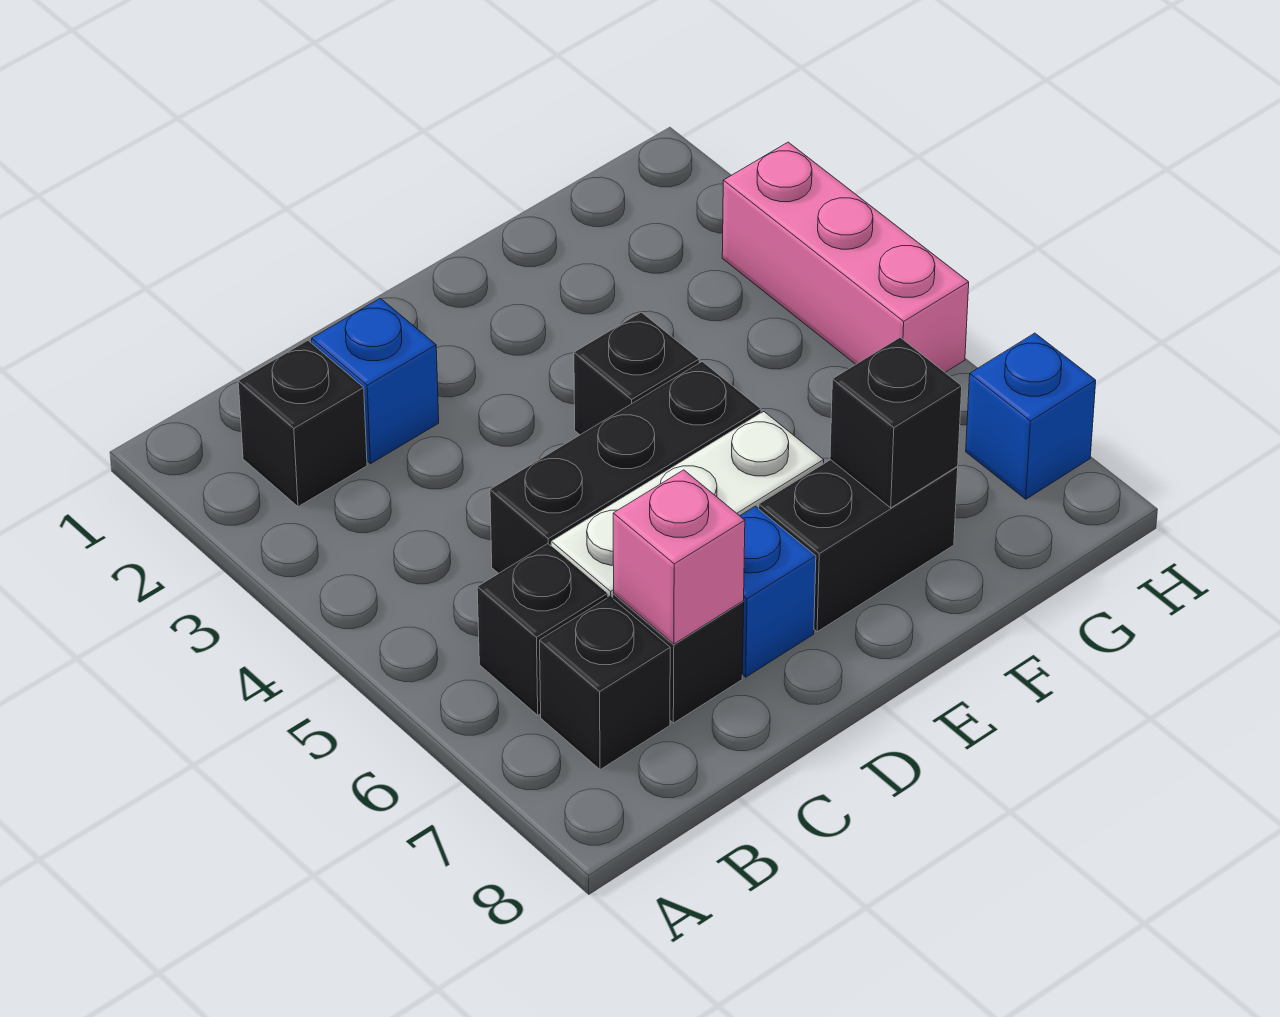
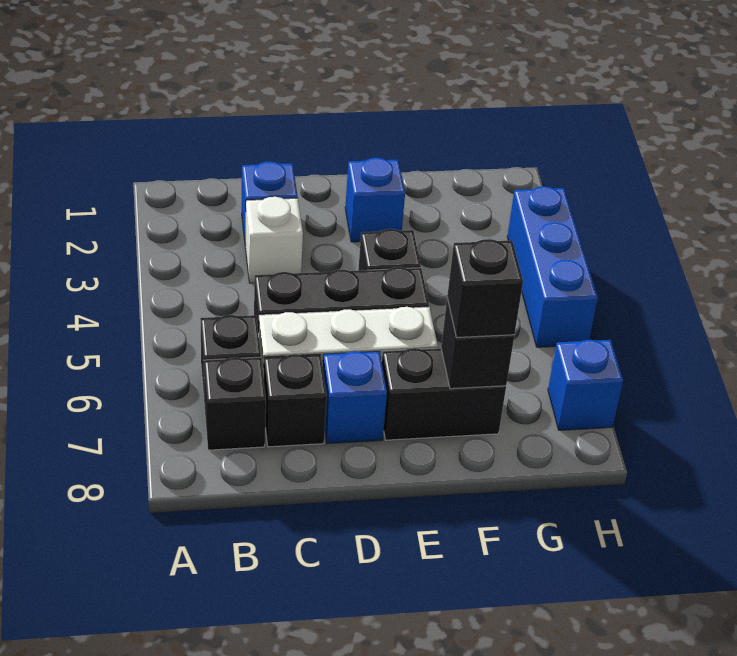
black 1x1 brick [238,341,367,507] -> black 1x1 brick moved to [447,239,523,338]
none -> white 1x1 brick [245,197,303,283]
pink 1x1 brick [613,470,745,644] -> none
none -> blue 1x1 brick [345,158,405,242]
pink 1x3 brick [722,142,969,372] -> blue 1x3 brick [507,186,598,347]

